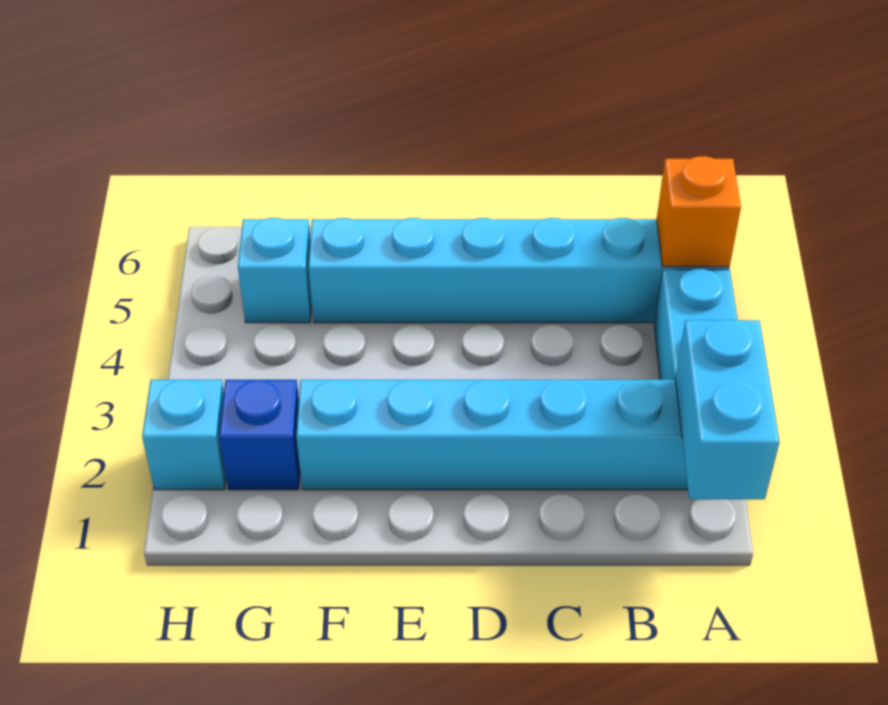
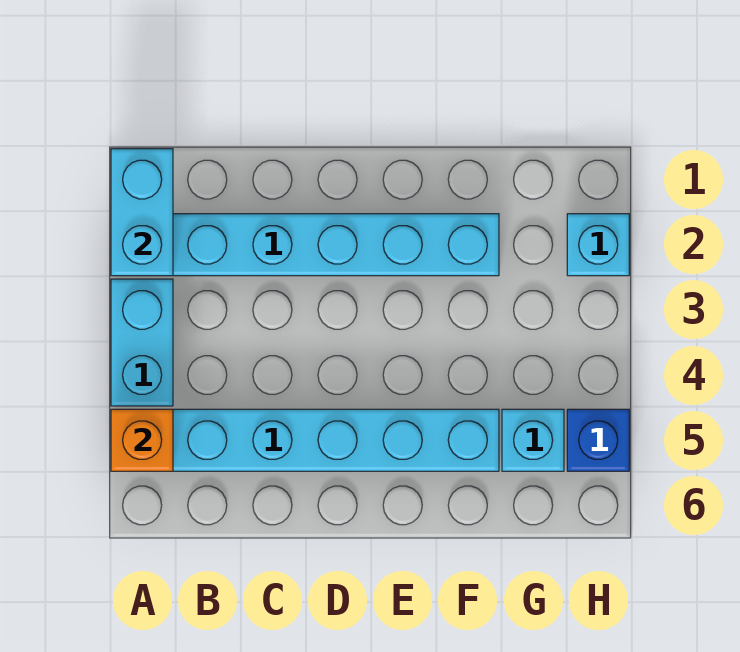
blue 1x1 brick [219,380,300,490] -> blue 1x1 brick moved to [567,409,629,471]

